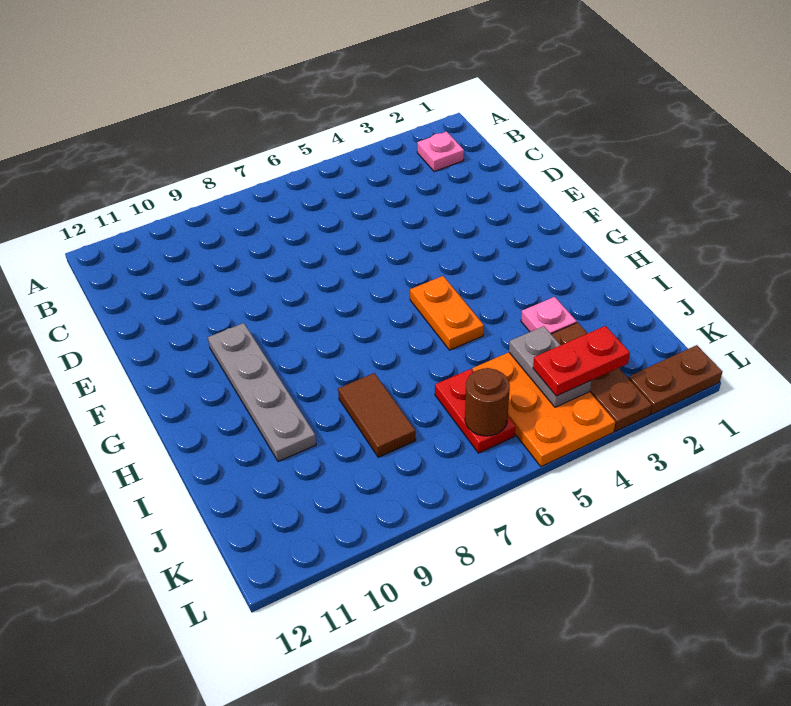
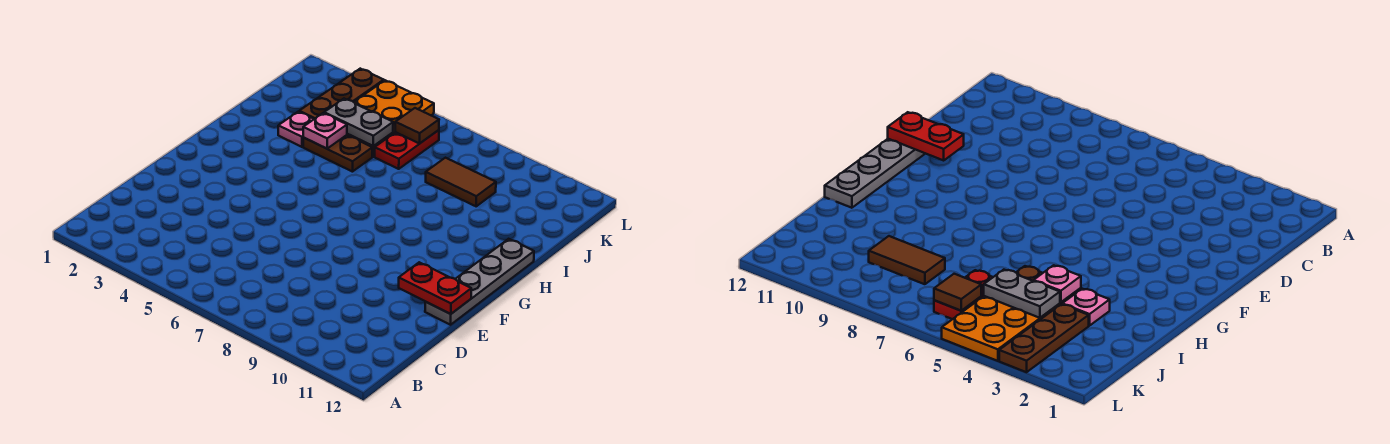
pink 1x1 plate [417,132,464,172] -> pink 1x1 plate moved to [303,113,347,149]
grey 1x4 plate [208,323,316,462] -> grey 1x4 plate moved to [425,239,534,325]
orange 1x2 plate [410,276,484,350] -> none
brown 1x2 tile [338,373,416,457] -> brown 1x2 tile turned to [426,158,496,206]
grey 1x2 plate [509,326,591,407] -> grey 1x2 plate turned to [324,99,393,146]
red 1x2 plate [533,326,630,396] -> red 1x2 plate moved to [399,262,471,314]
brown 1x1 round brick [465,368,510,436] -> brown 1x1 tile [395,108,439,143]
brown 1x2 plate [629,345,722,414] -> brown 1x2 plate moved to [303,135,372,172]

